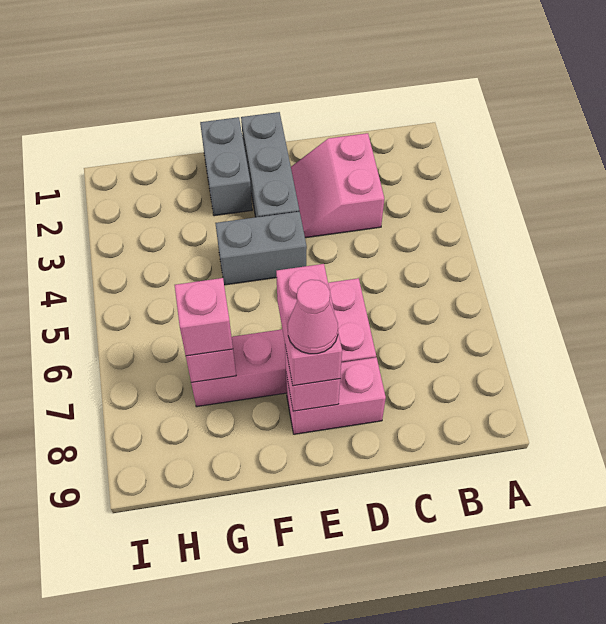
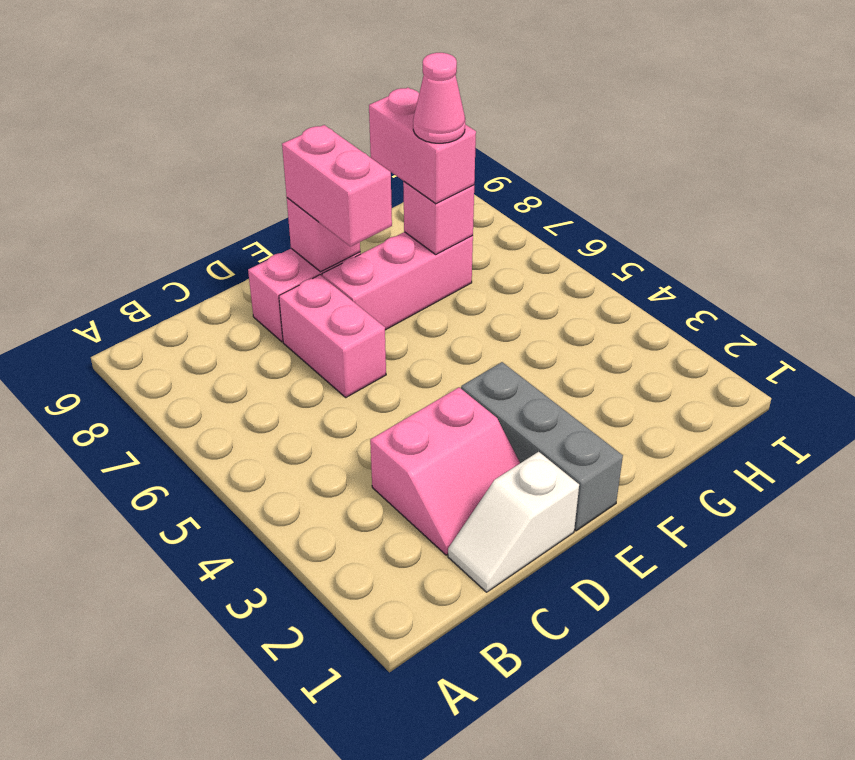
none -> white 1x2 slope [448,452,579,592]
pink 2x2 slope [291,133,384,238] -> pink 2x2 slope turned to [370,387,520,555]
grey 1x2 brick [215,211,307,285] -> none
pink 1x1 cone [288,280,338,354] -> pink 1x1 cone moved to [413,53,465,143]
grey 1x2 brick [200,117,252,216] -> none
pink 1x1 brick [175,278,233,356] -> pink 1x2 brick [369,88,476,204]

